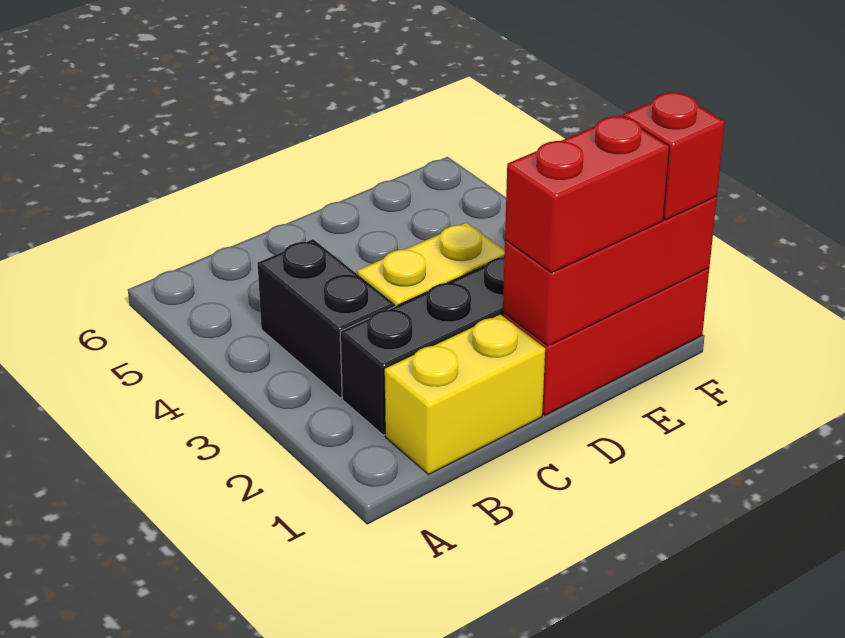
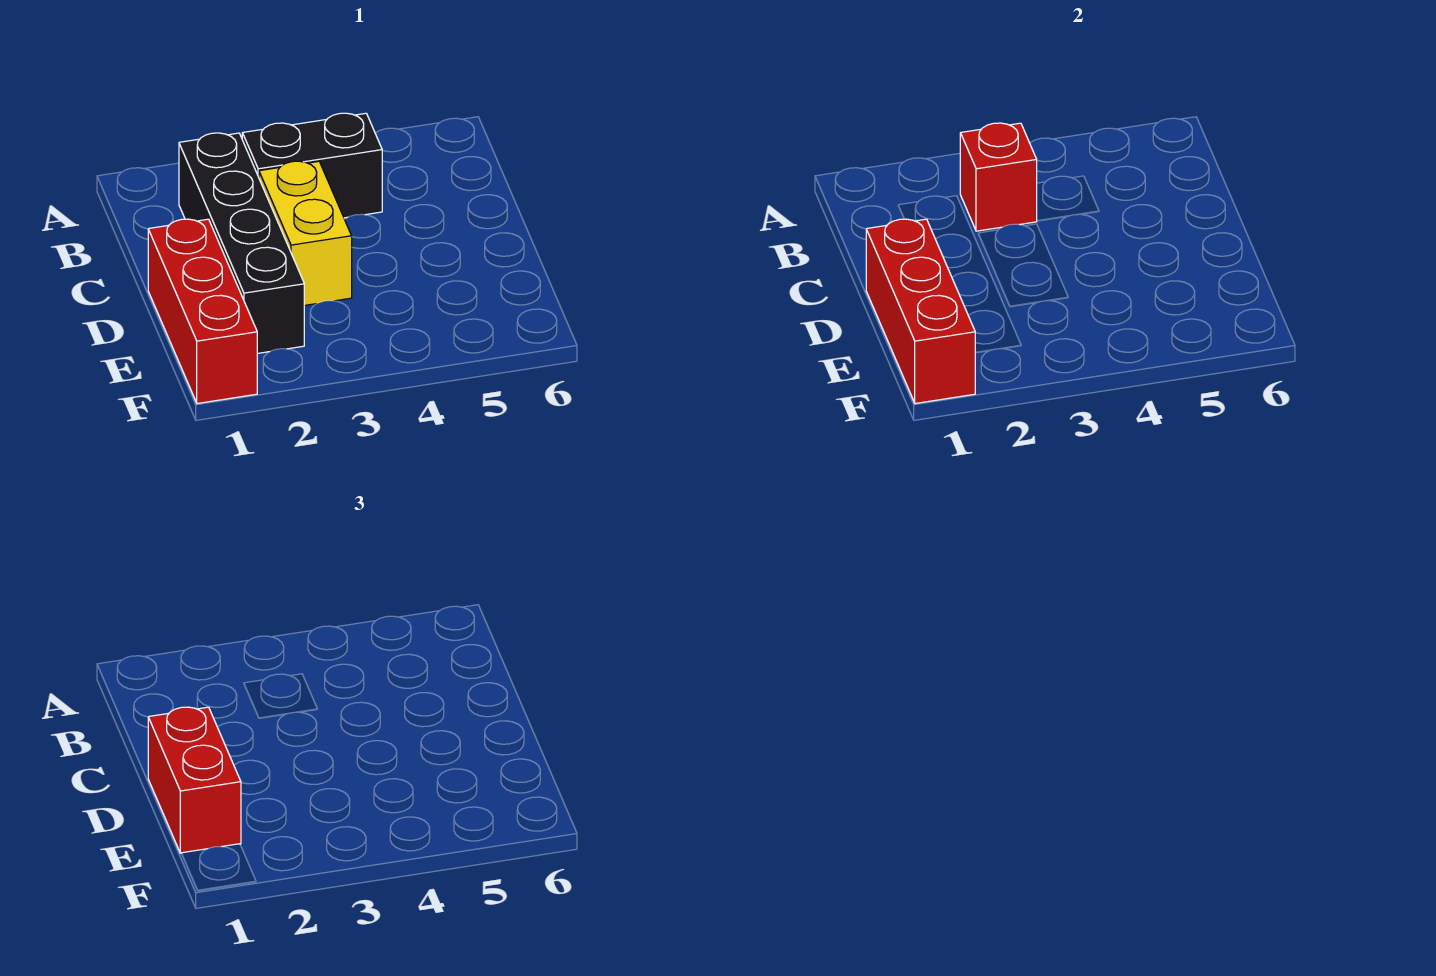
yellow 1x2 brick [385,314,545,474] -> none
red 1x1 brick [623,92,725,220] -> red 1x1 brick moved to [960,123,1037,231]

